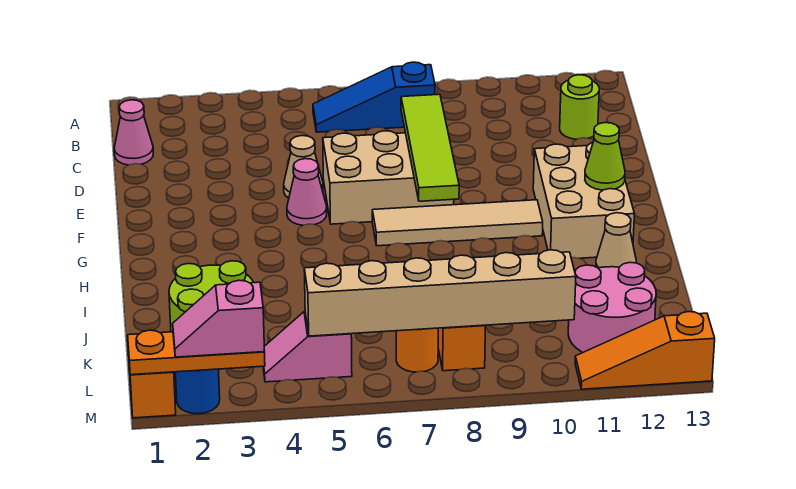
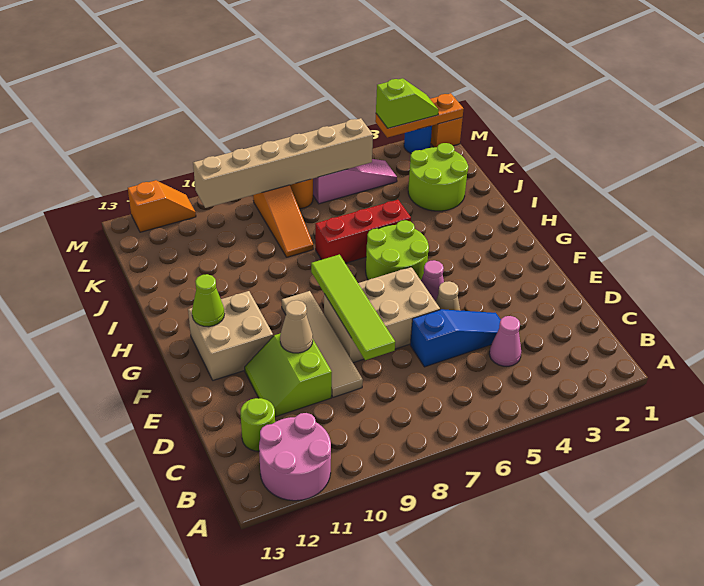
blue 1x3 slope [313,62,435,132] -> blue 1x3 slope moved to [410,309,501,367]
pink 1x1 cone [114,100,153,165] -> pink 1x1 cone moved to [489,316,521,366]
none -> lime 2x2 slope [245,333,332,417]
tan 2x3 brick [533,143,634,258] -> tan 2x2 brick [188,291,273,380]
none -> lime 2x2 round brick [366,220,429,280]
tan 1x4 tile [372,200,543,246] -> tan 1x4 tile turned to [282,291,363,397]
none -> red 1x3 brick [315,200,411,263]
tan 1x1 cone [596,213,636,268] -> tan 1x1 cone moved to [280,300,313,353]
pink 2x2 round brick [568,262,656,353] -> pink 2x2 round brick moved to [259,413,331,501]
pink 1x2 slope [263,311,352,382] -> pink 1x3 slope [313,159,397,204]
pink 1x2 slope [173,280,265,357] -> lime 1x2 slope [376,78,439,128]
orange 1x3 slope [575,312,715,389] -> orange 1x2 slope [128,180,196,232]

